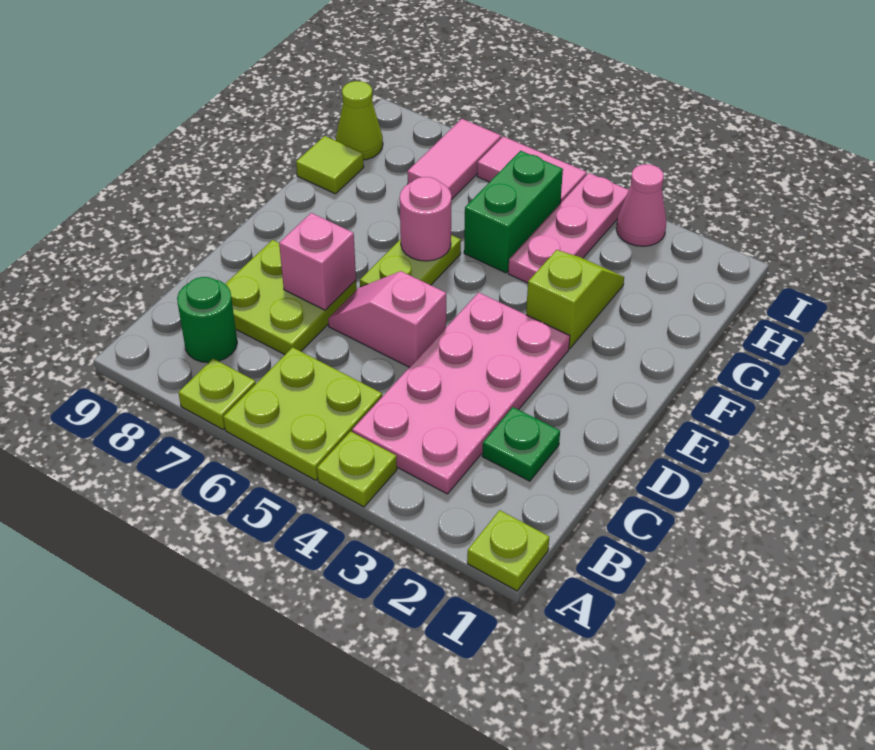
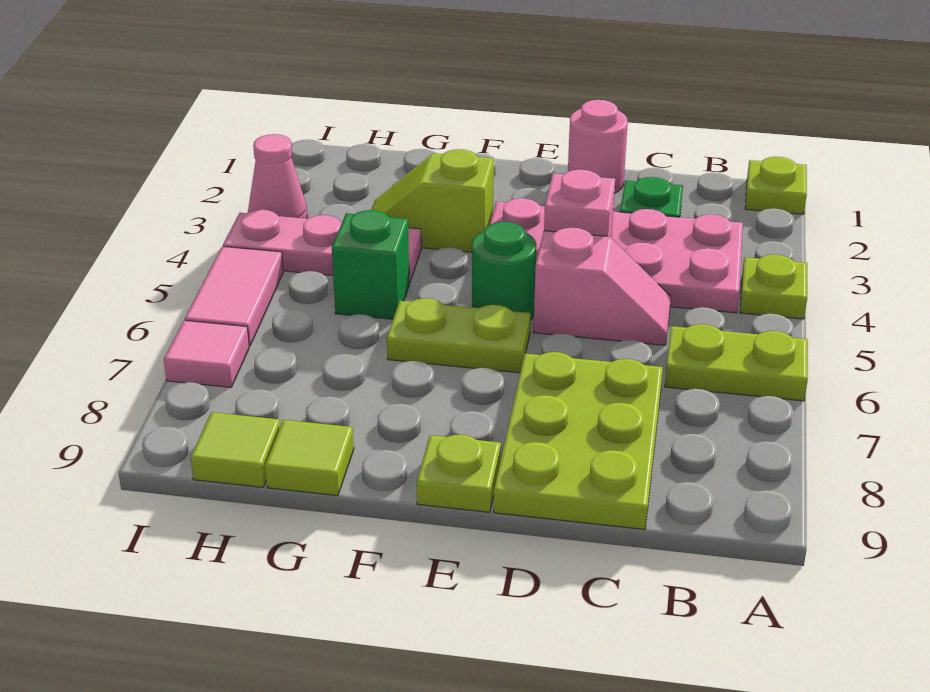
lime 2x2 plate [223,347,382,480] -> lime 1x2 plate [665,324,808,401]
lime 1x1 plate [178,359,256,430] -> lime 1x1 plate moved to [417,435,501,512]
green 1x1 round brick [177,277,237,363] -> green 1x1 round brick moved to [472,222,536,320]
lime 2x2 plate [225,240,357,355] -> lime 2x3 plate [494,352,663,530]
pink 1x2 slope [328,271,446,367] -> pink 1x2 slope turned to [534,228,671,345]
pink 1x1 brick [279,213,356,310] -> pink 1x1 brick moved to [544,170,615,238]
pink 1x1 round brick [400,177,452,261] -> pink 1x1 round brick moved to [568,100,628,193]
green 1x2 brick [464,151,563,273] -> green 1x1 brick [332,210,410,319]
pink 1x2 tile [407,119,501,200] -> pink 1x1 tile [164,320,249,387]
lime 1x1 cone [336,81,383,160] -> lime 1x1 tile [191,412,280,487]

